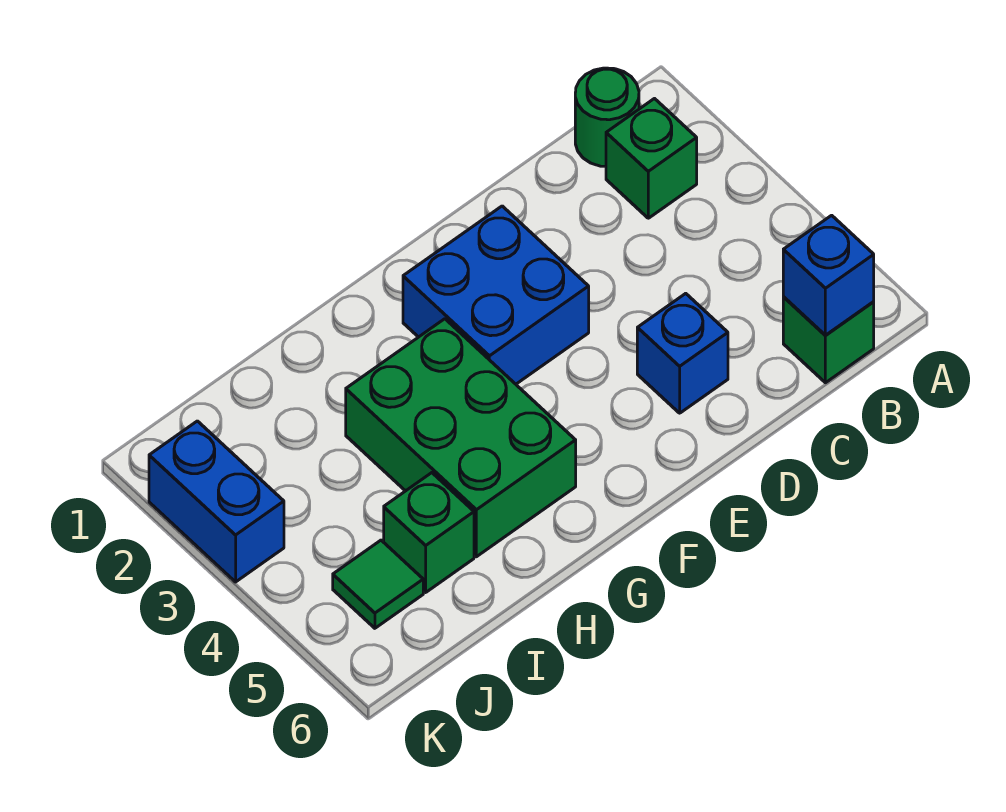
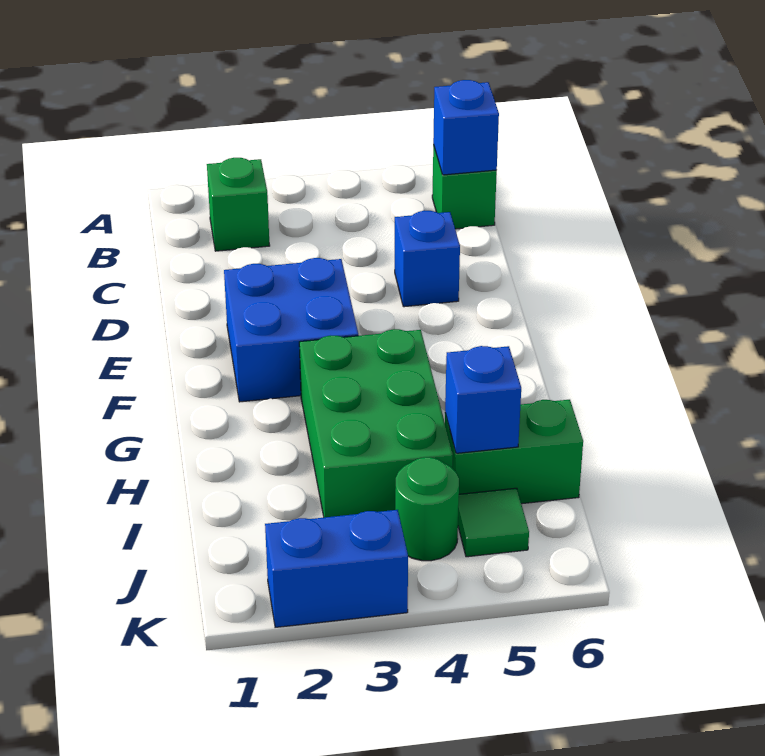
green 1x1 round brick [575,68,639,166] -> green 1x1 round brick moved to [395,457,459,561]
green 2x3 brick [346,319,576,557] -> green 2x3 brick turned to [299,329,453,517]
green 1x1 brick [384,473,474,592] -> green 1x2 brick [445,400,583,504]
none -> blue 1x1 brick [445,346,521,453]

